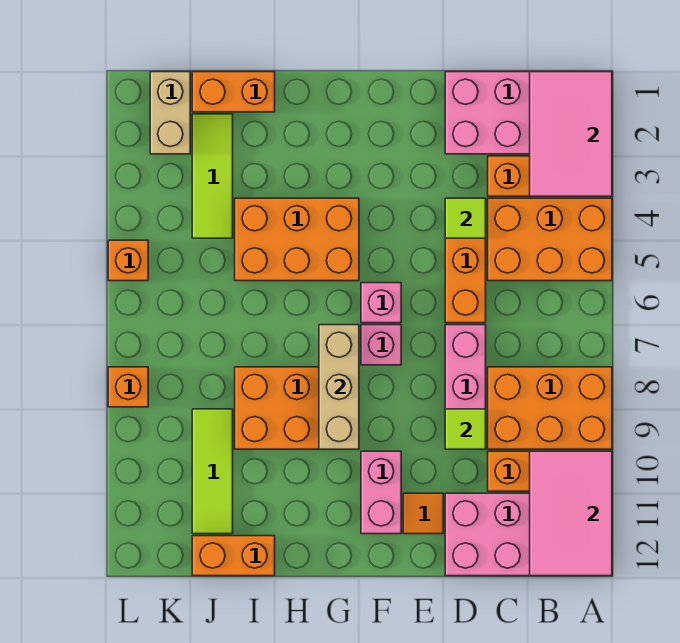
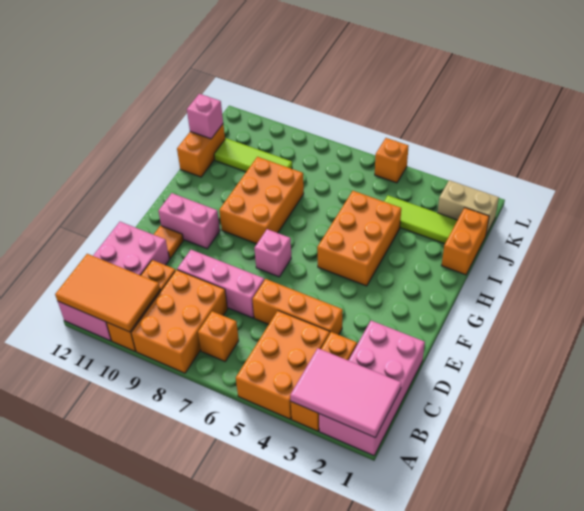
pink 2x3 tile [530,451,612,576] -> orange 2x3 tile [55,254,160,332]
lime 1x1 tile [445,198,486,238] -> none
lime 1x1 tile [445,409,486,449] -> none
pink 1x1 brick [361,283,401,323] -> pink 1x1 brick moved to [187,94,223,139]
tan 1x3 brick [319,325,359,449] -> none
orange 1x1 brick [108,367,148,407] -> orange 1x1 brick moved to [198,311,239,361]

